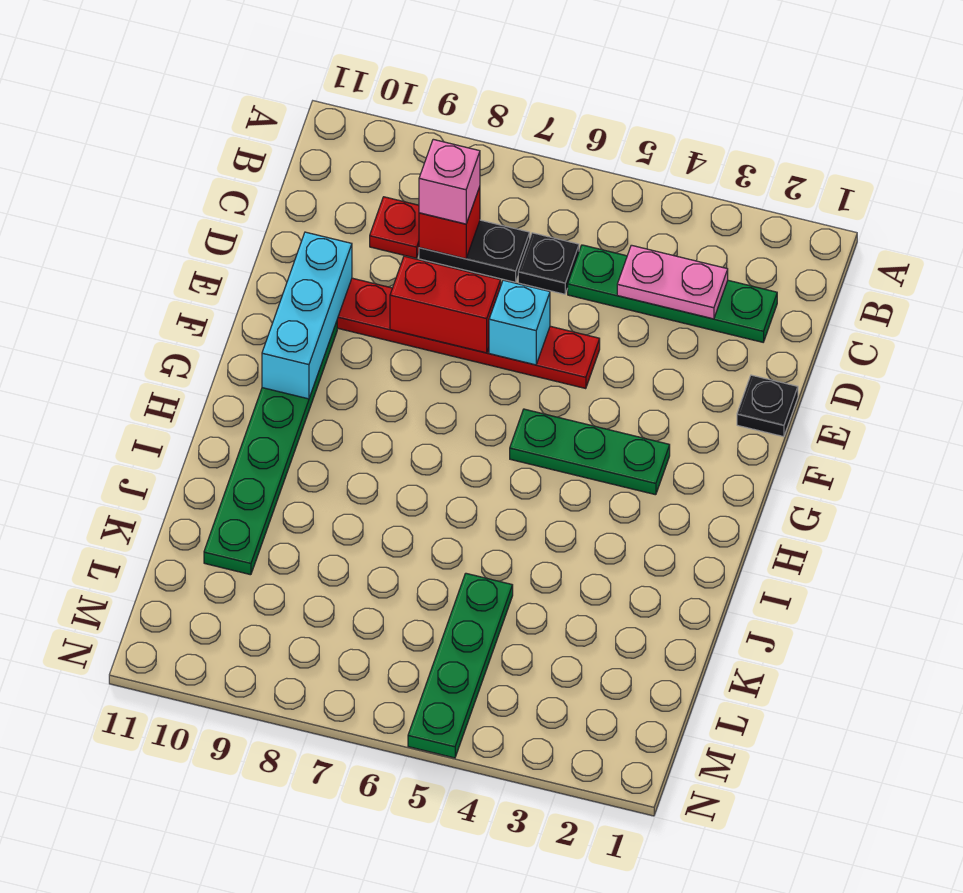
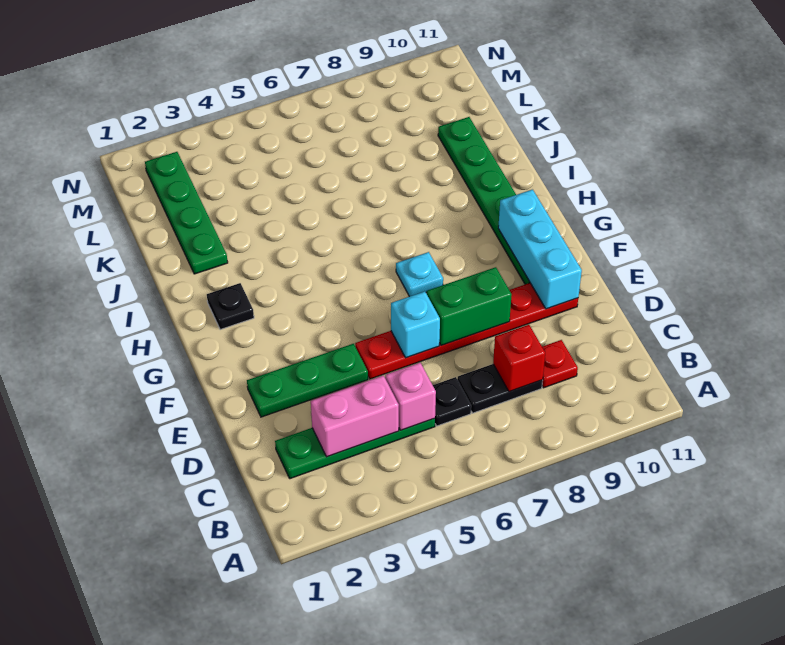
pink 1x2 plate [617,245,728,319] -> pink 1x2 brick [311,376,399,457]
pink 1x1 brick [419,139,480,224] -> pink 1x1 brick moved to [385,363,436,430]
black 1x1 plate [737,375,798,437] -> black 1x1 plate moved to [207,283,254,330]
red 1x2 brick [390,256,501,353] -> green 1x2 brick [427,267,512,345]
green 1x3 plate [510,409,670,495] -> green 1x3 plate moved to [247,344,368,417]
none -> cyan 1x1 plate [396,252,443,297]
green 1x4 plate [408,573,513,758] -> green 1x4 plate moved to [145,152,228,274]

